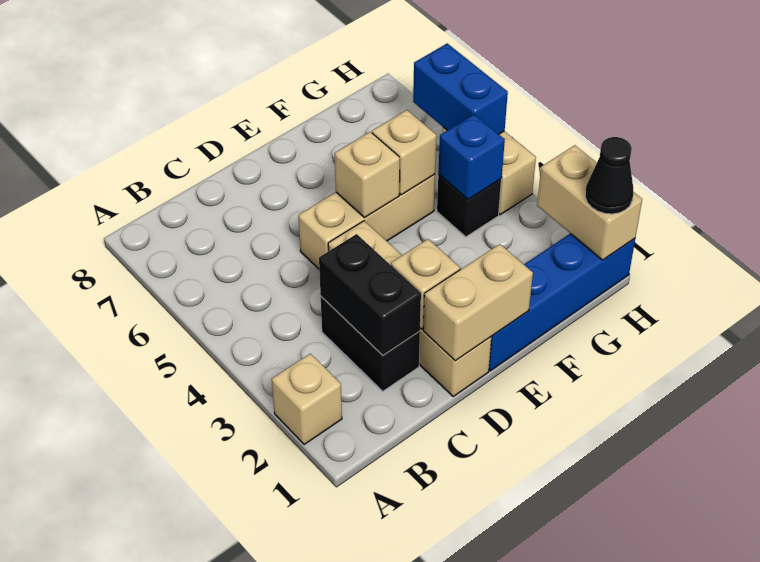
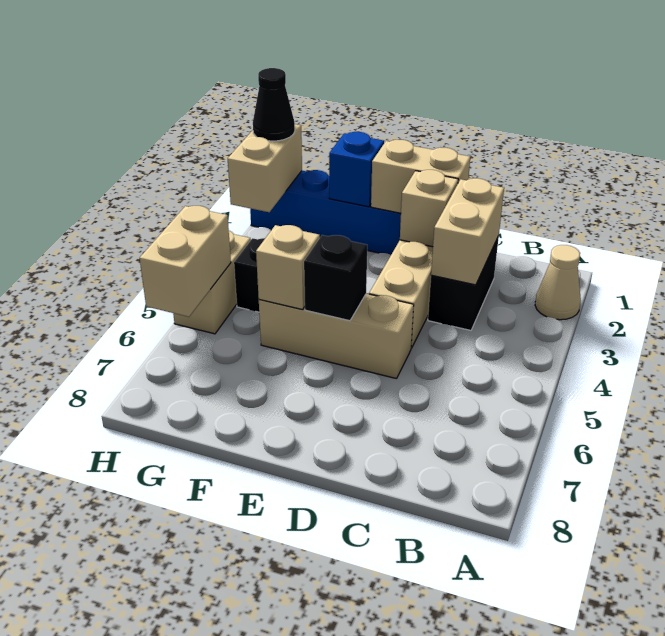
tan 1x1 brick [272,354,342,444] -> tan 1x1 cone [535,245,581,320]
black 1x2 brick [319,234,421,355] -> tan 1x2 brick [431,178,504,285]
tan 1x1 brick [335,132,400,218] -> black 1x1 brick [304,235,367,321]
blue 1x1 brick [438,115,505,200] -> blue 1x1 brick moved to [329,132,384,207]
blue 1x2 brick [413,43,508,134] -> tan 1x2 brick [140,206,231,317]

